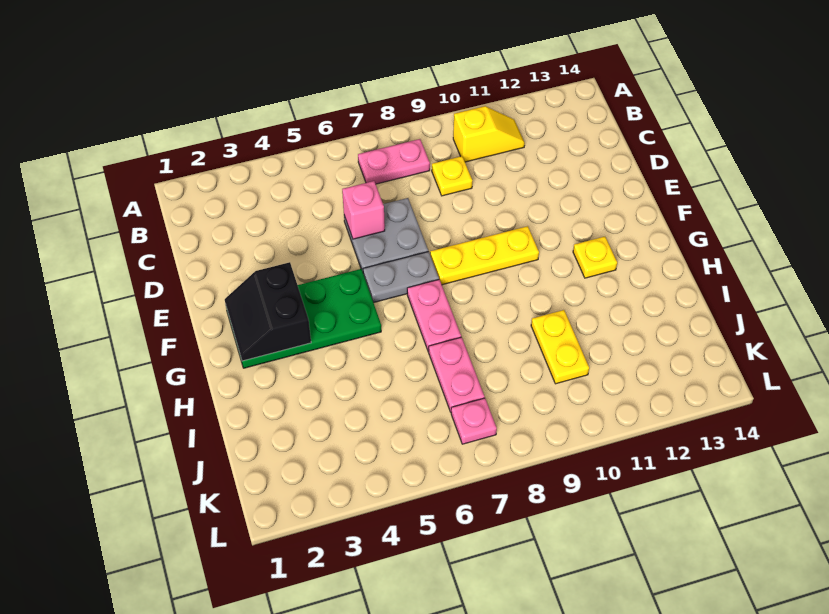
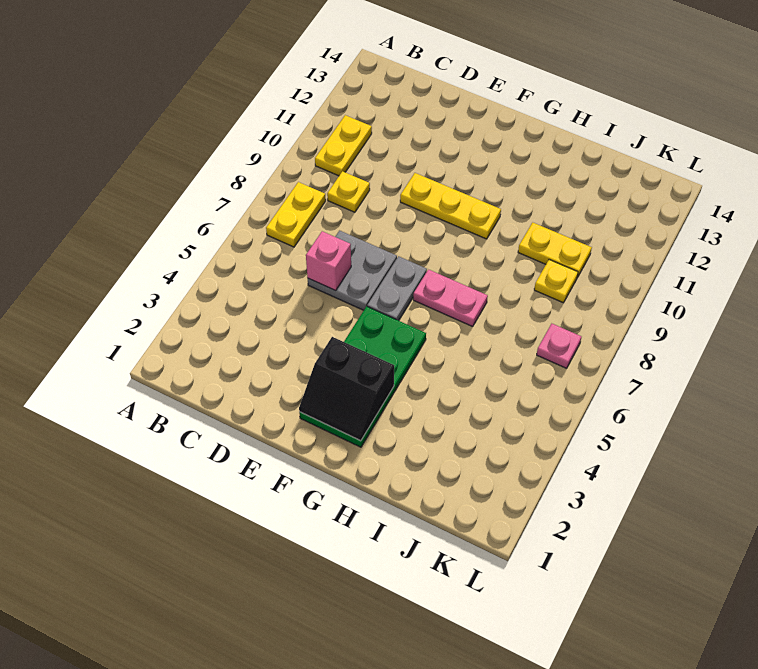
pink 1x2 plate [358,139,430,184] -> yellow 1x2 plate [266,182,326,247]
yellow 1x2 slope [453,106,525,162] -> yellow 1x2 plate [315,115,372,176]
yellow 1x3 plate [430,226,539,285] -> yellow 1x3 plate turned to [400,173,501,239]
yellow 1x1 plate [573,237,617,278] -> yellow 1x1 plate moved to [534,260,578,303]
pink 1x2 plate [428,337,485,412] -> none

